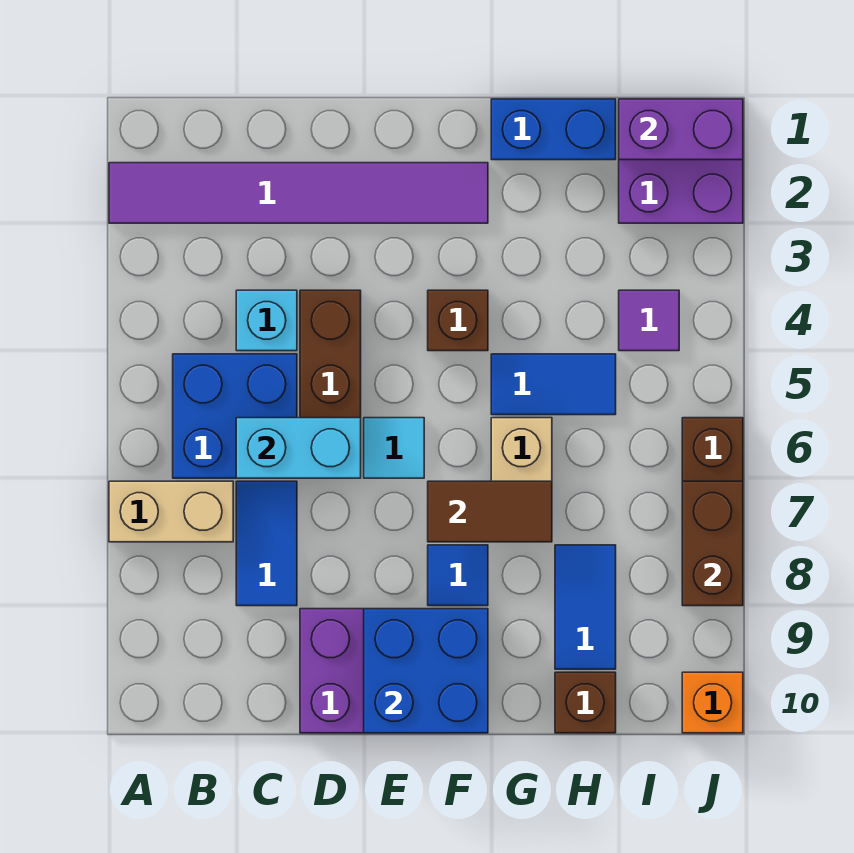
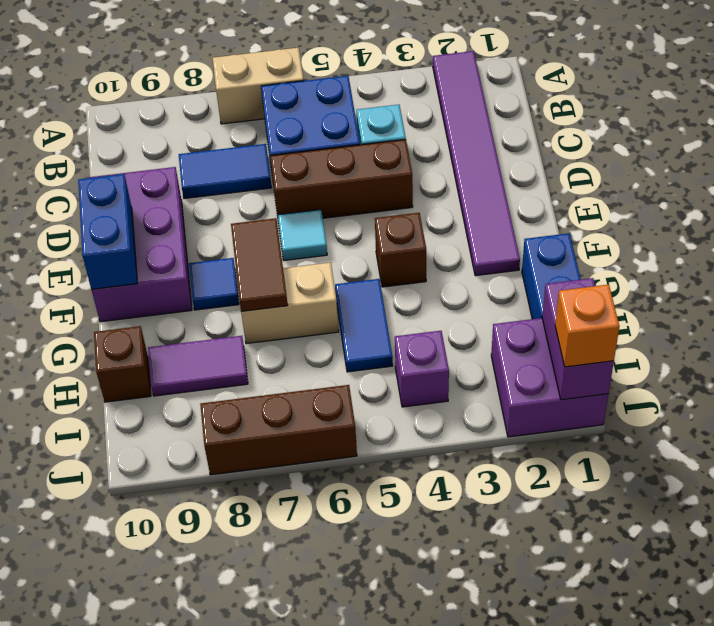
tan 1x2 brick [109,481,233,542] -> tan 1x2 brick turned to [213,48,304,124]
cyan 1x2 brick [236,418,361,478] -> none
blue 2x2 brick [364,609,488,733] -> blue 1x2 brick [78,174,137,289]
blue 1x2 tile [555,545,616,669] -> purple 1x2 tile [148,336,248,396]
purple 1x1 tile [619,290,679,351] -> purple 1x1 brick [395,331,449,407]
brown 1x2 brick [682,481,743,606] -> none
orange 1x1 brick [682,672,743,733] -> orange 1x1 brick moved to [555,285,619,367]

